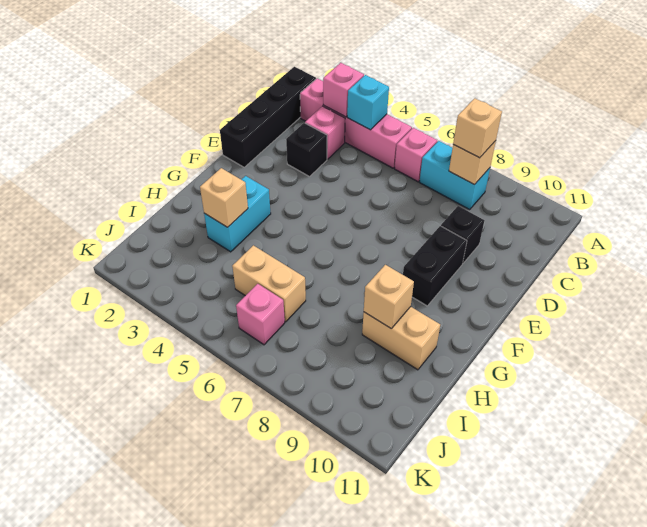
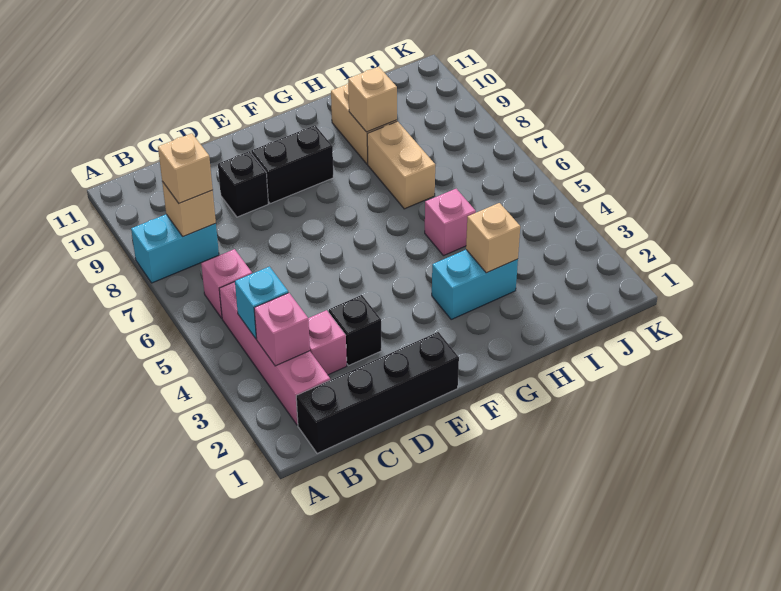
cyan 1x2 brick [420,141,490,210] -> cyan 1x2 brick turned to [131,214,219,283]
tan 1x2 brick [232,245,306,322] -> tan 1x2 brick moved to [367,121,435,209]
pink 1x1 brick [236,284,285,345] -> pink 1x1 brick moved to [425,189,476,256]

